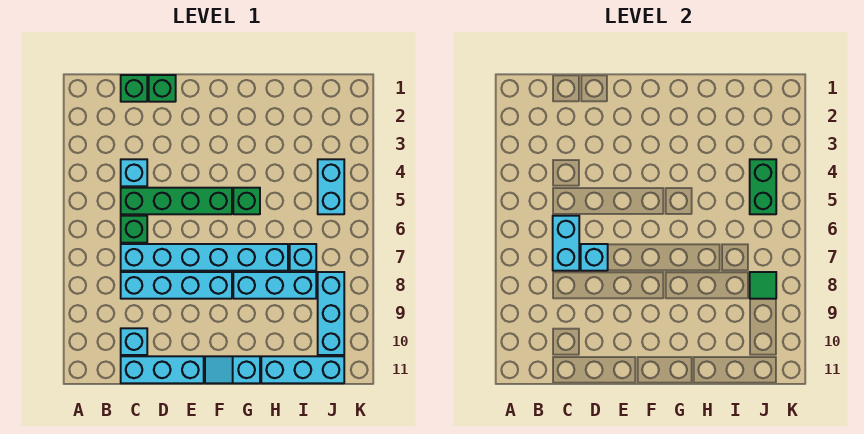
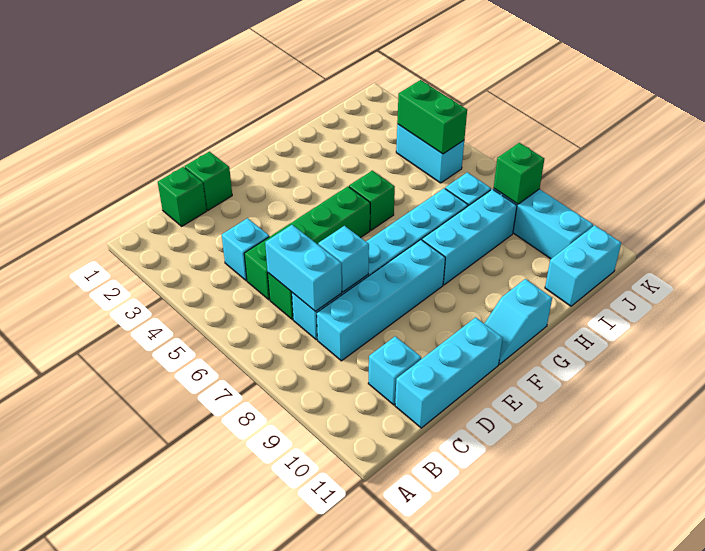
cyan 1x3 brick [261,356,344,383] -> cyan 1x2 brick [545,225,621,306]
green 1x1 tile [750,272,776,299] -> green 1x1 brick [494,143,544,204]

